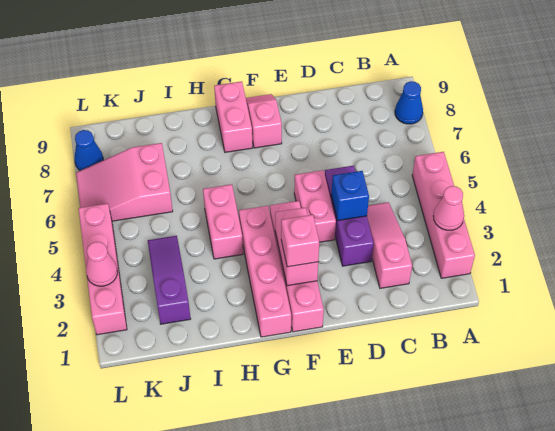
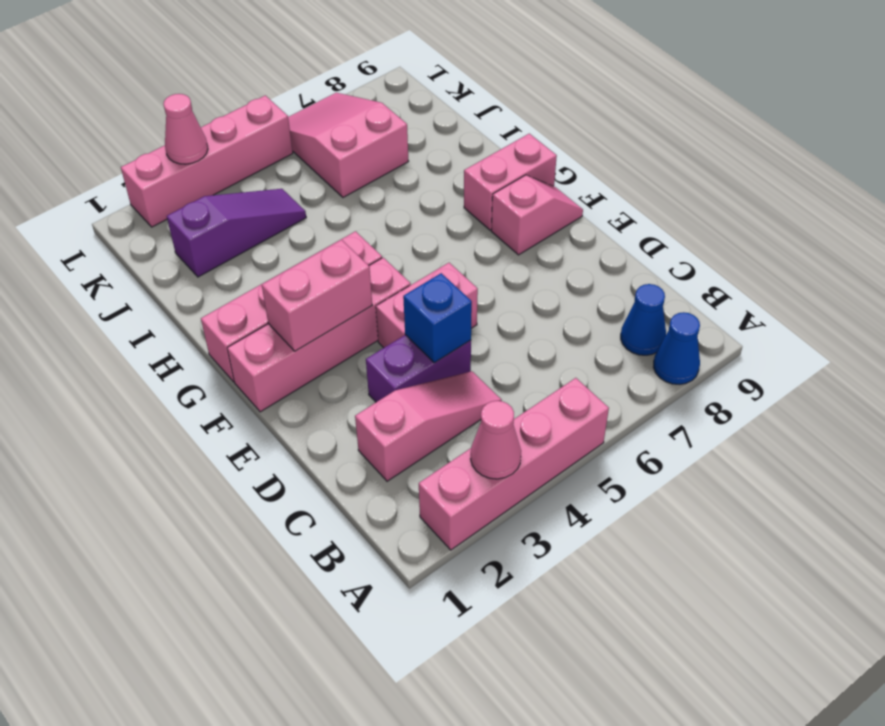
purple 1x3 brick [325,166,374,266] -> purple 1x2 brick [366,335,471,402]
pink 1x1 brick [281,215,319,267] -> none
pink 1x2 brick [203,184,243,259] -> none
blue 1x1 cone [74,130,103,171] -> blue 1x1 cone moved to [621,284,666,355]

